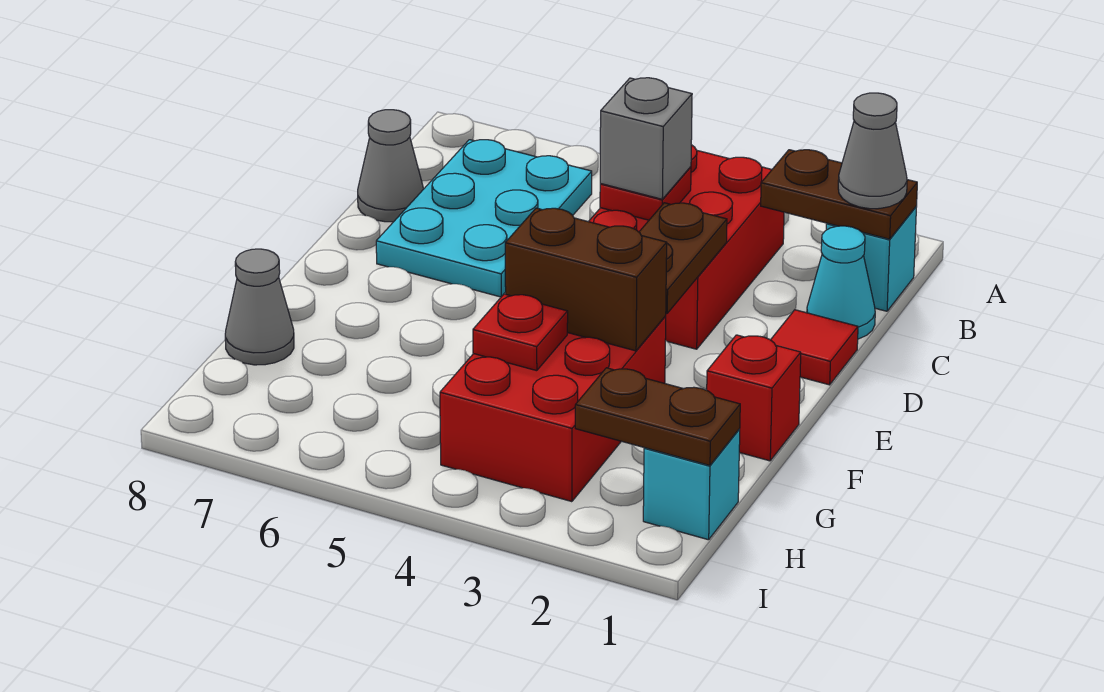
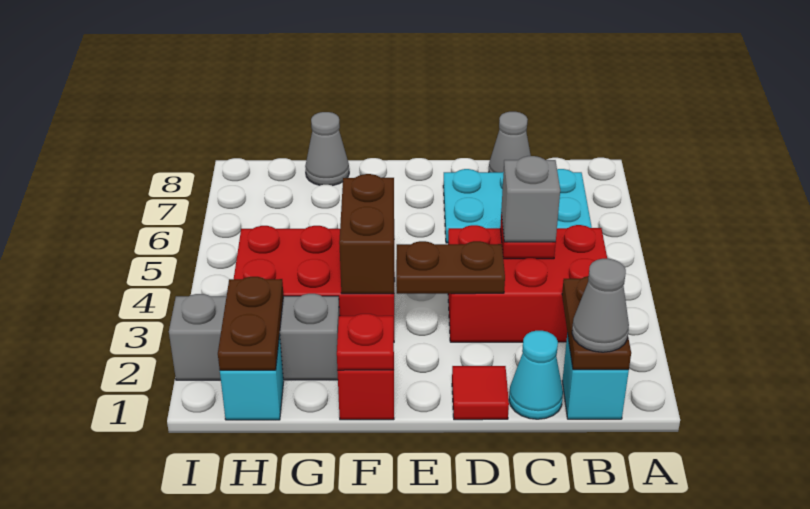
none -> grey 1x3 brick [169,294,340,380]
red 1x1 plate [473,294,568,371] -> red 1x1 plate moved to [337,314,394,370]

